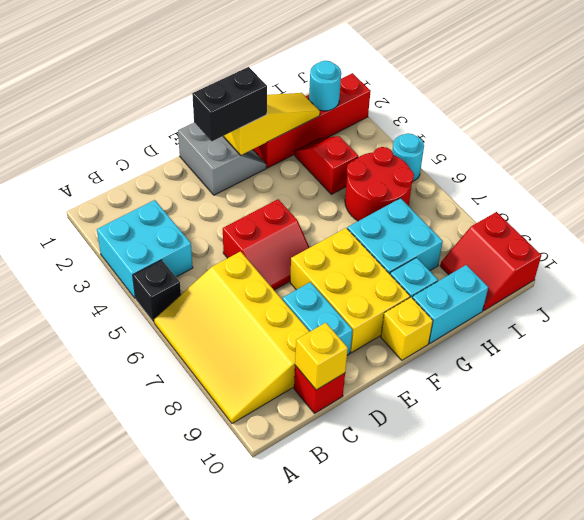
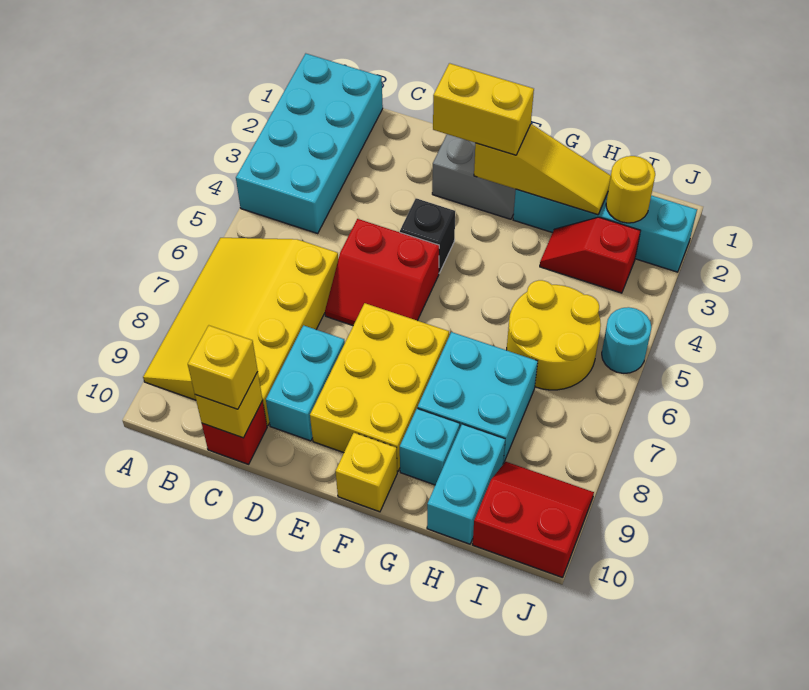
cyan 2x2 brick [97,200,193,299] -> cyan 2x4 brick [236,54,383,234]
black 1x1 brick [133,260,181,322] -> black 1x1 brick moved to [400,198,455,273]
none -> yellow 1x1 brick [188,326,258,409]
black 1x2 brick [192,67,267,141] -> yellow 1x2 brick [433,63,534,155]
red 1x4 brick [253,73,371,168] -> cyan 1x4 brick [513,189,697,272]
cyan 1x2 brick [412,265,488,343] -> cyan 1x2 brick turned to [427,424,505,544]
red 1x2 slope [295,136,358,194] -> red 1x2 slope turned to [540,217,641,293]
red 2x2 round brick [345,147,414,221] -> yellow 2x2 round brick [507,280,601,390]
cyan 1x1 round brick [309,61,341,111] -> yellow 1x1 round brick [606,156,655,223]
red 2x2 slope [440,212,541,311] -> red 2x2 slope turned to [473,462,594,578]

